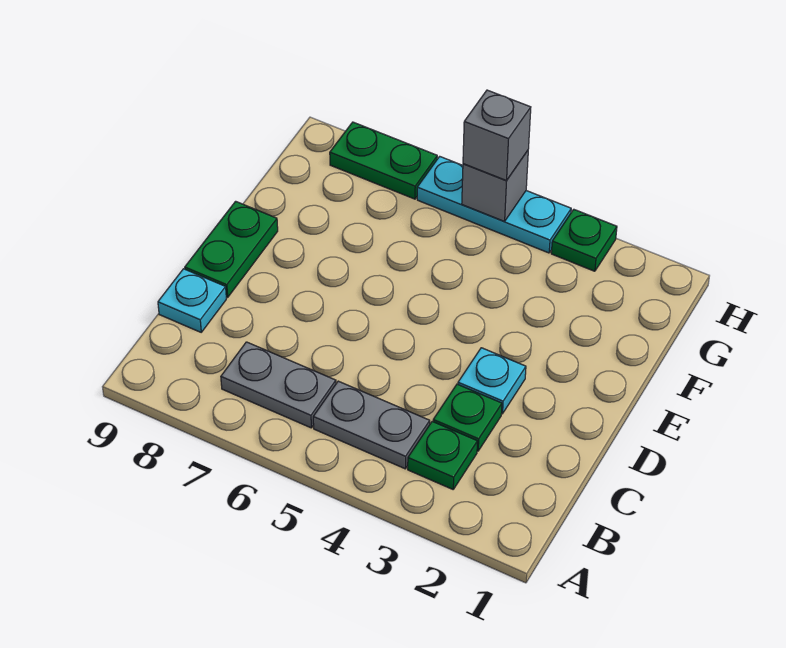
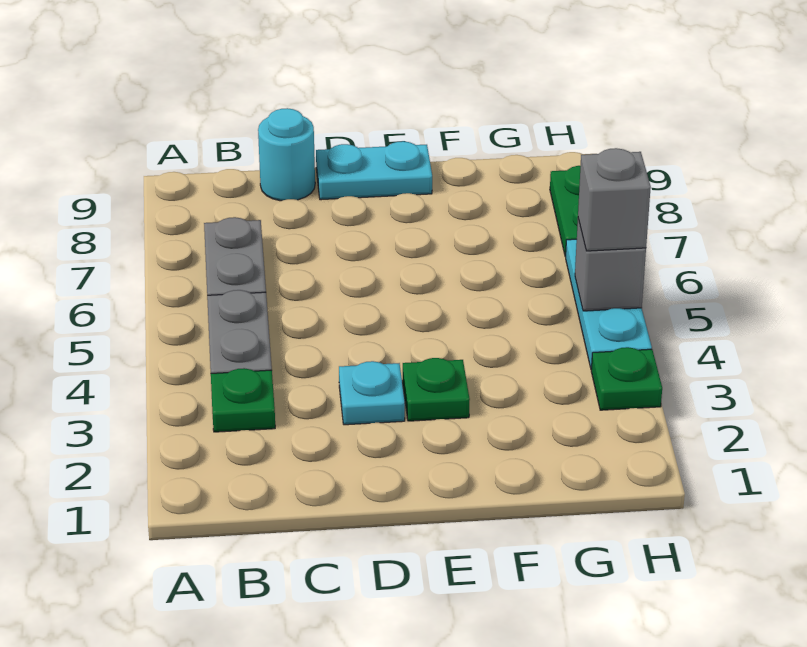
green 1x1 plate [433,384,502,451] -> green 1x1 plate moved to [403,358,470,421]
cyan 1x1 plate [158,269,226,332] -> cyan 1x1 round brick [258,108,315,201]
green 1x2 plate [185,201,278,297] -> cyan 1x2 plate [316,141,432,200]

